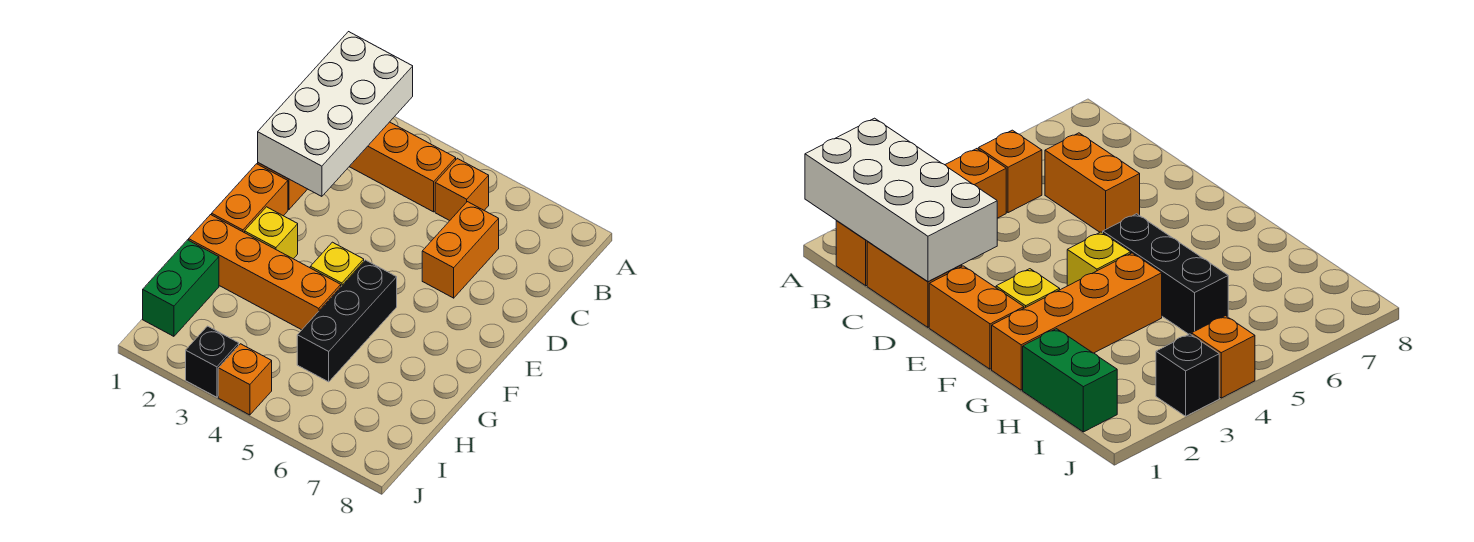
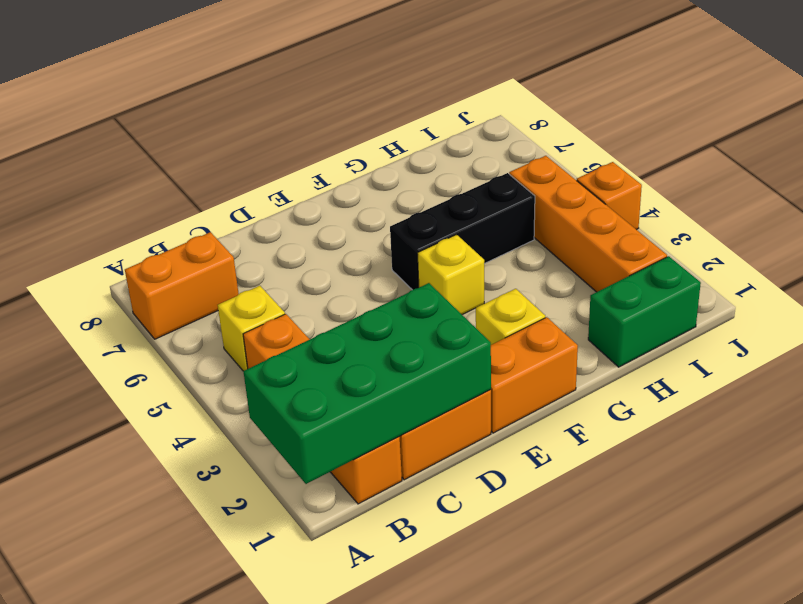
white 2x4 brick [258,32,413,196] -> green 2x4 brick [243,283,491,484]
orange 1x1 brick [435,158,489,221] -> yellow 1x1 brick [218,286,285,371]
orange 1x2 brick [422,202,499,298] -> orange 1x2 brick moved to [125,232,239,339]
orange 1x4 brick [189,215,341,330] -> orange 1x4 brick moved to [509,156,667,292]
black 1x1 brick [186,326,239,397] -> none

